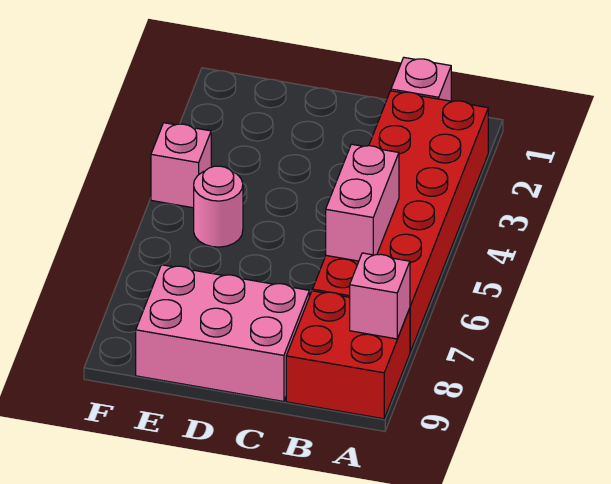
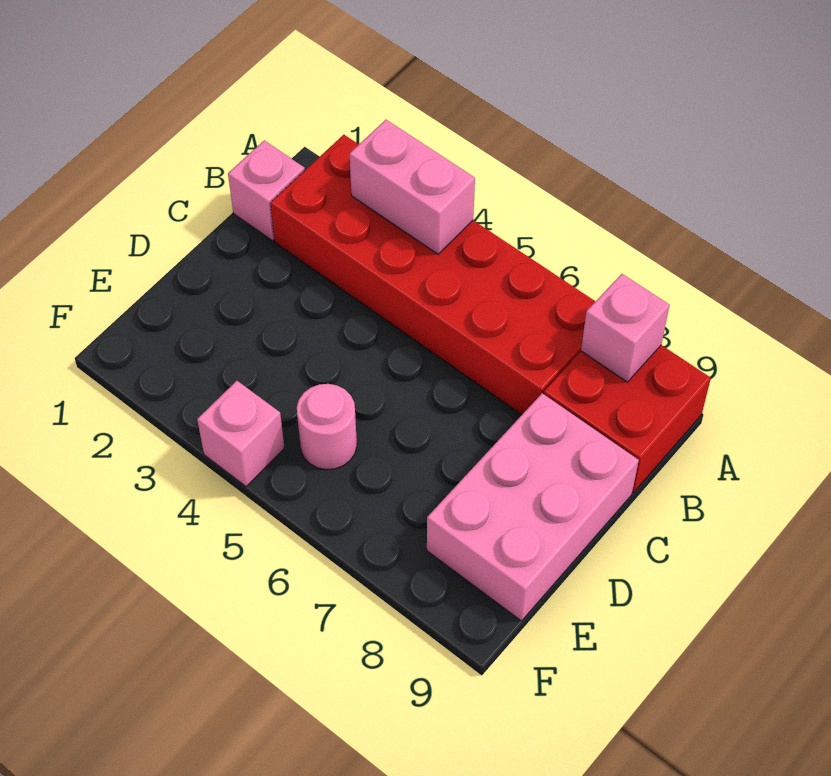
pink 1x2 brick [326,144,399,261] -> pink 1x2 brick moved to [350,120,475,254]

